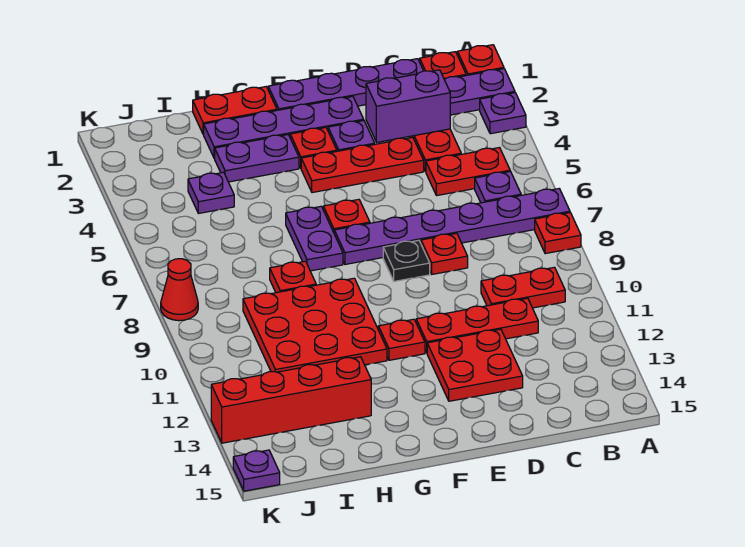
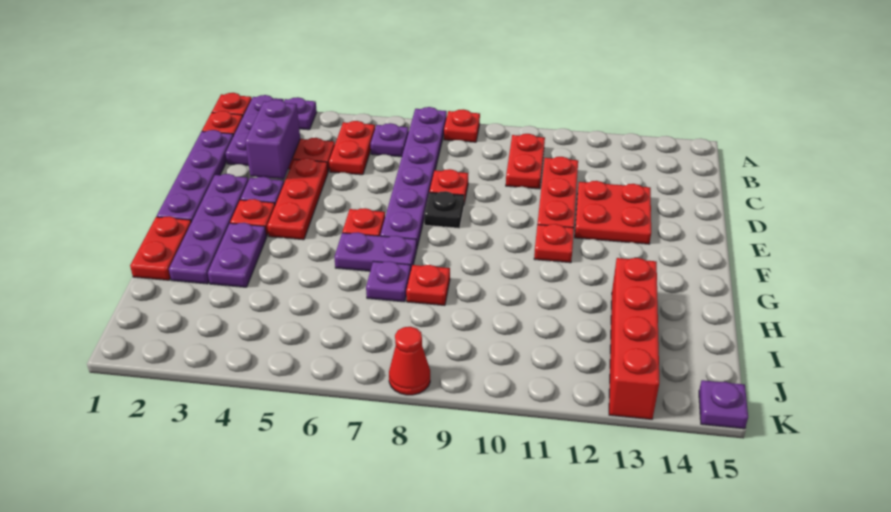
red 3x3 plate [243,278,387,372] -> none
purple 1x1 plate [188,172,234,214] -> purple 1x1 plate moved to [366,261,411,302]

